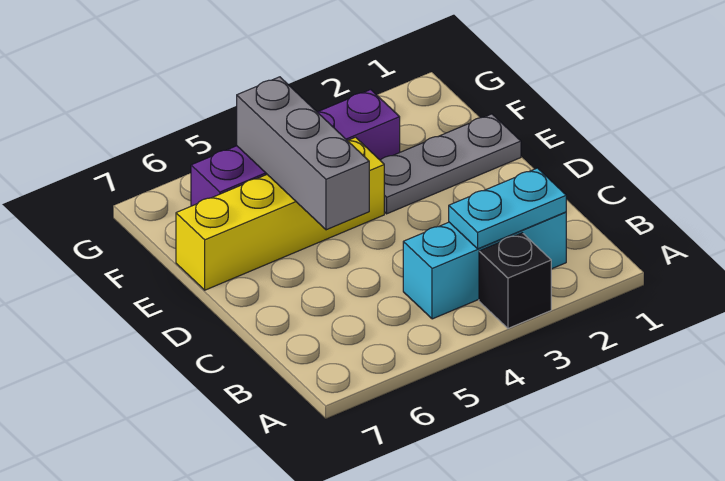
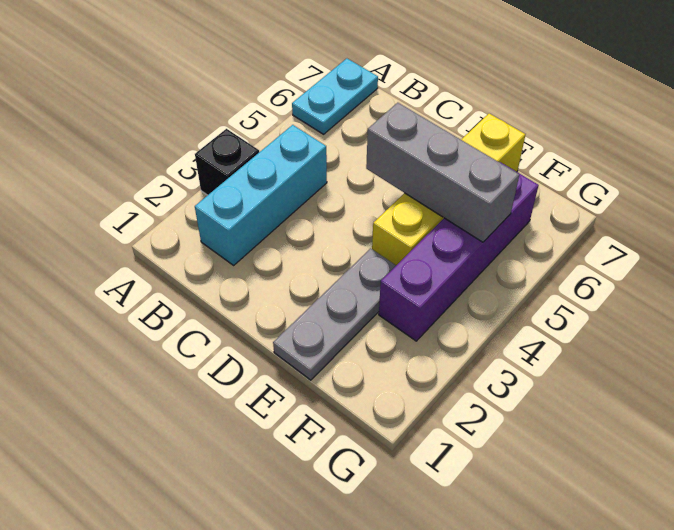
cyan 1x2 plate [449,168,566,249] -> cyan 1x2 plate moved to [292,59,378,134]

